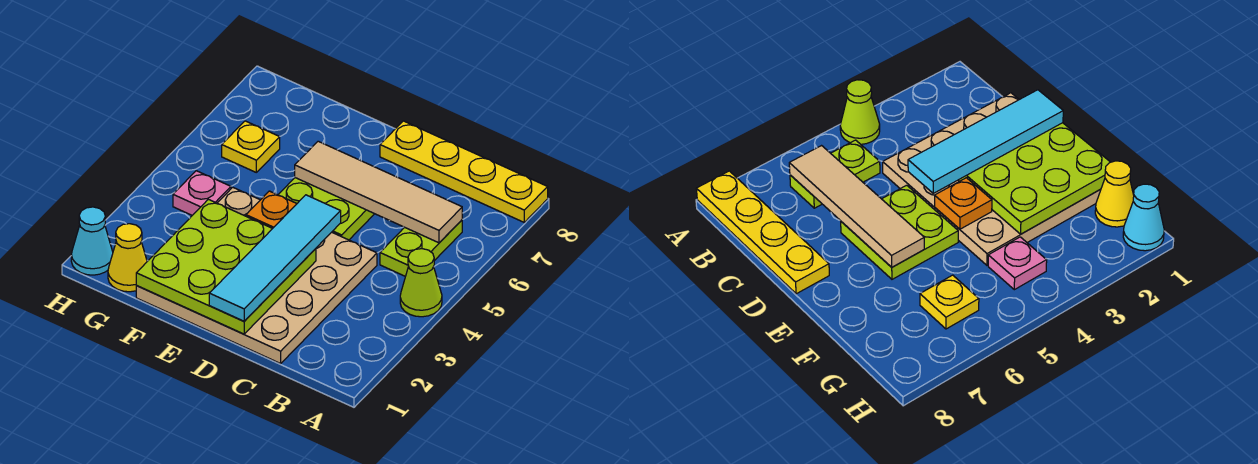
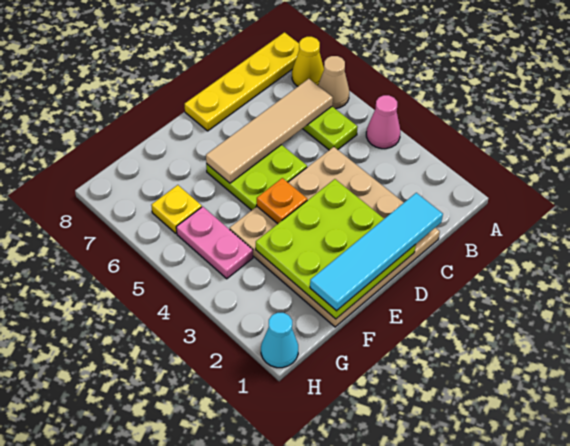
lime 1x1 cone [400,249,442,317] -> pink 1x1 cone [366,95,400,149]
none -> tan 1x1 cone [318,56,349,109]
cyan 1x4 tile [209,195,341,321] -> cyan 1x4 tile turned to [310,193,443,311]
yellow 1x1 cone [108,224,147,292] -> yellow 1x1 cone moved to [292,37,324,86]
pink 1x1 plate [173,171,231,215] -> pink 1x2 plate [176,207,253,279]

